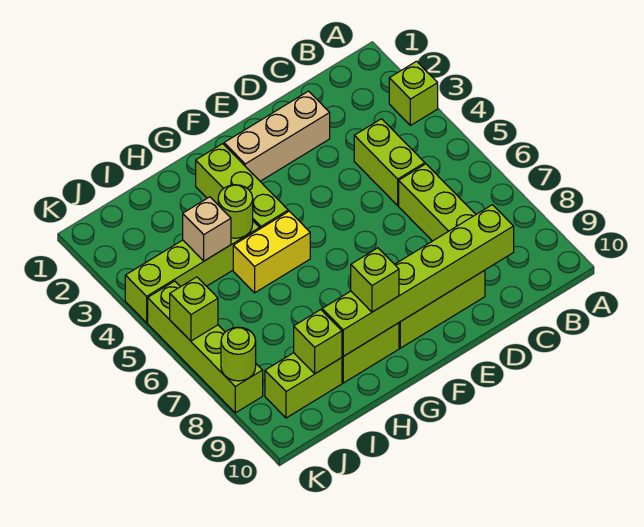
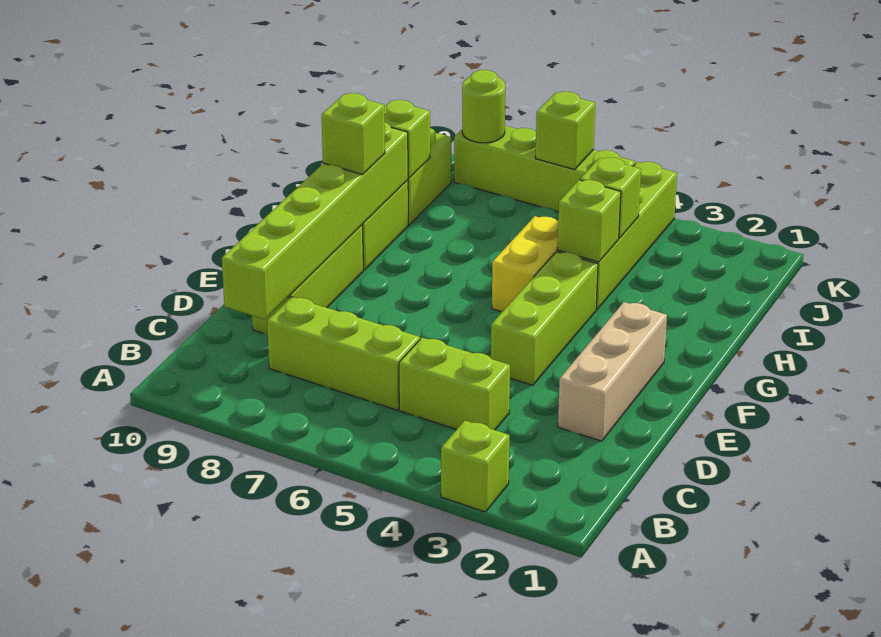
lime 1x3 brick [196,144,288,229] -> lime 1x3 brick turned to [491,252,598,385]
lime 1x1 round brick [218,185,253,238] -> lime 1x1 brick [557,180,621,262]
tan 1x1 brick [183,197,231,261] -> lime 1x1 brick [580,158,641,238]

